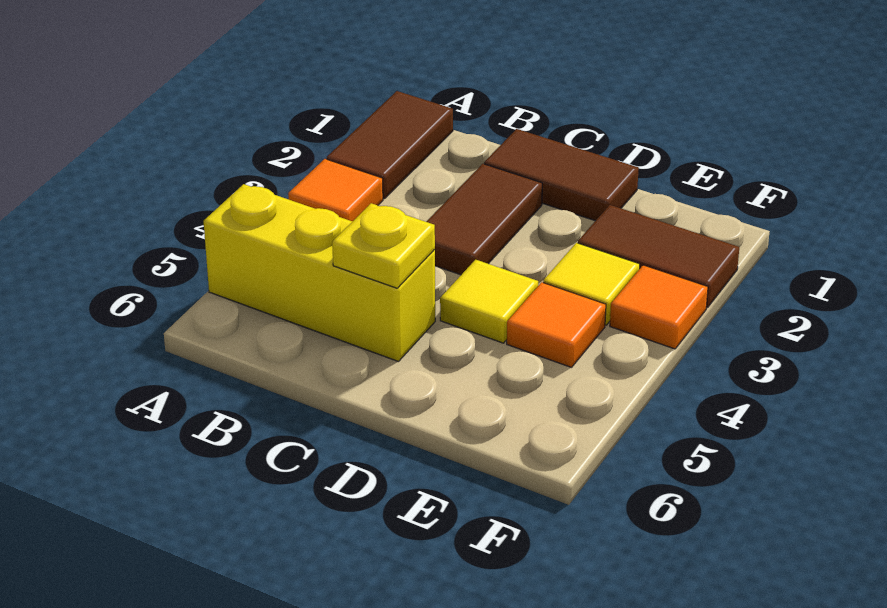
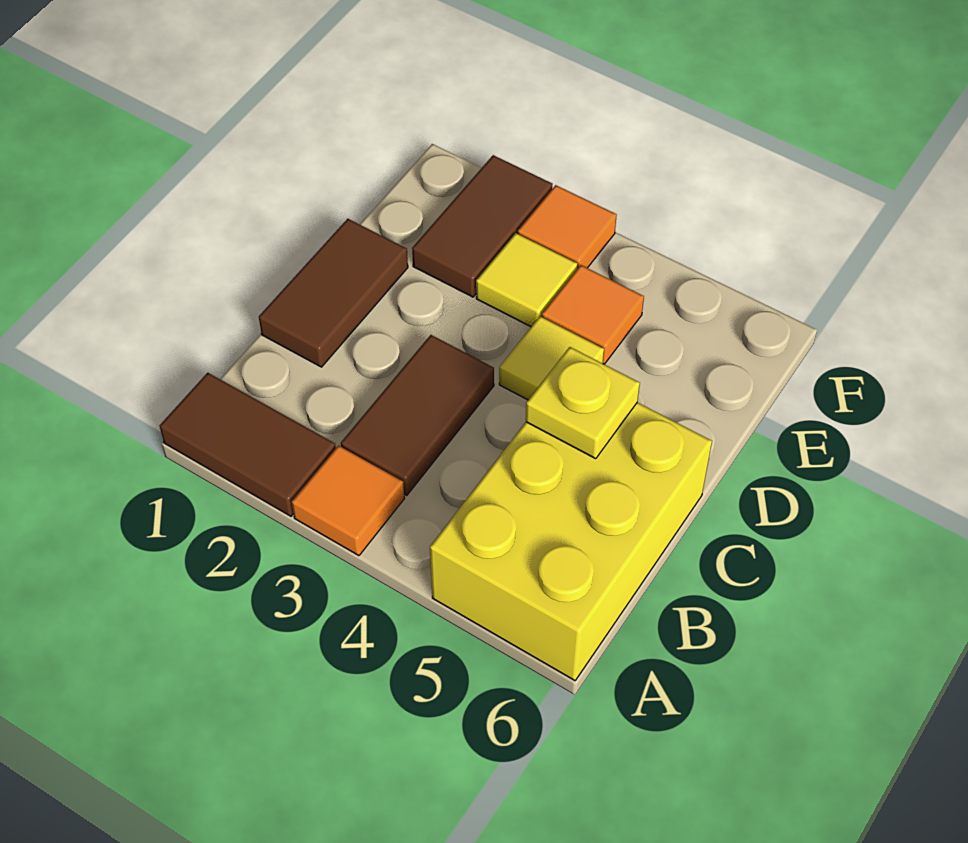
yellow 1x3 brick [204,184,435,362] -> yellow 2x3 brick [430,403,712,680]
brown 1x2 tile [426,164,542,275] -> brown 1x2 tile turned to [341,335,494,496]

